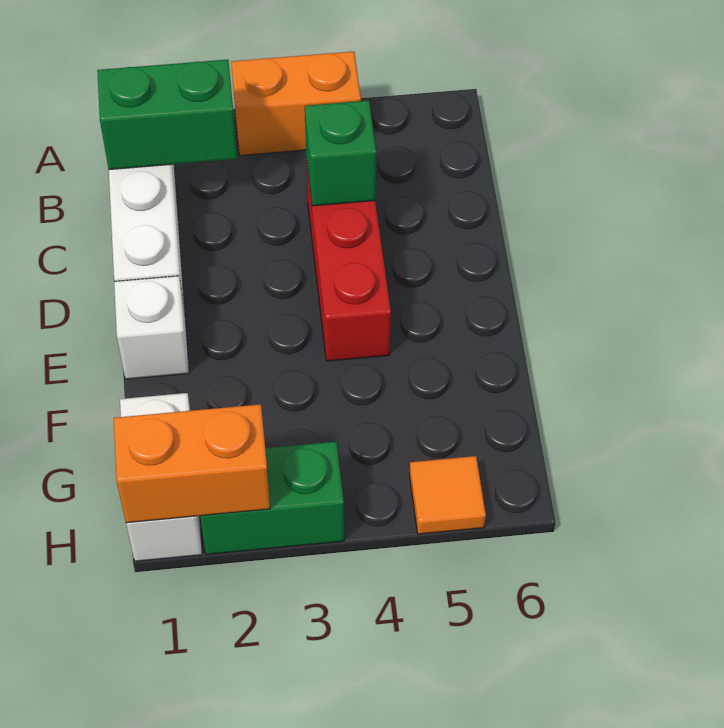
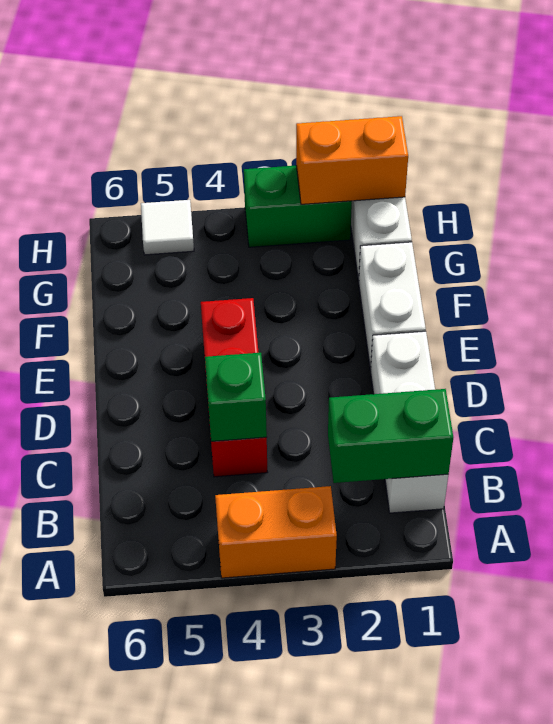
white 1x1 brick [114,276,189,379] -> white 1x2 brick [359,242,426,369]
orange 1x1 tile [409,456,486,534] -> white 1x1 tile [141,200,194,255]

